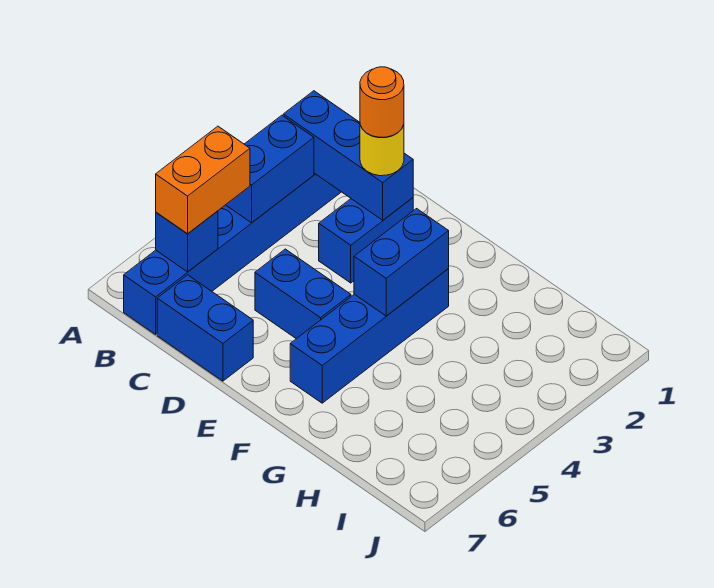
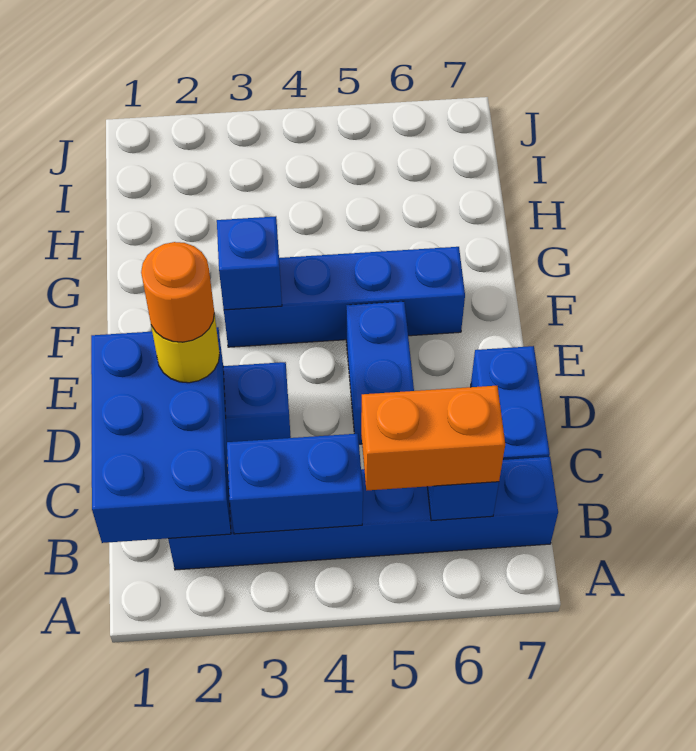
blue 1x3 brick [283,91,413,220] -> blue 2x3 brick [91,327,231,543]
blue 1x2 brick [354,209,449,316] -> blue 1x1 brick [217,216,282,310]

